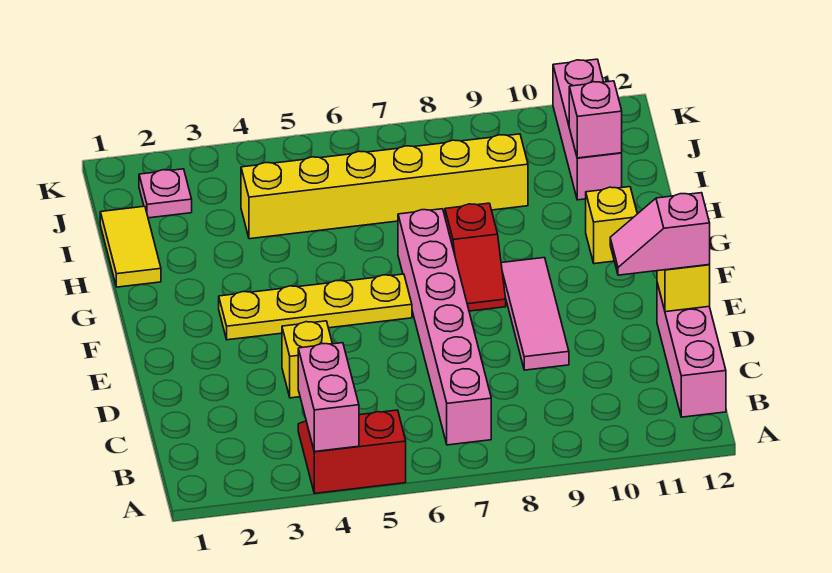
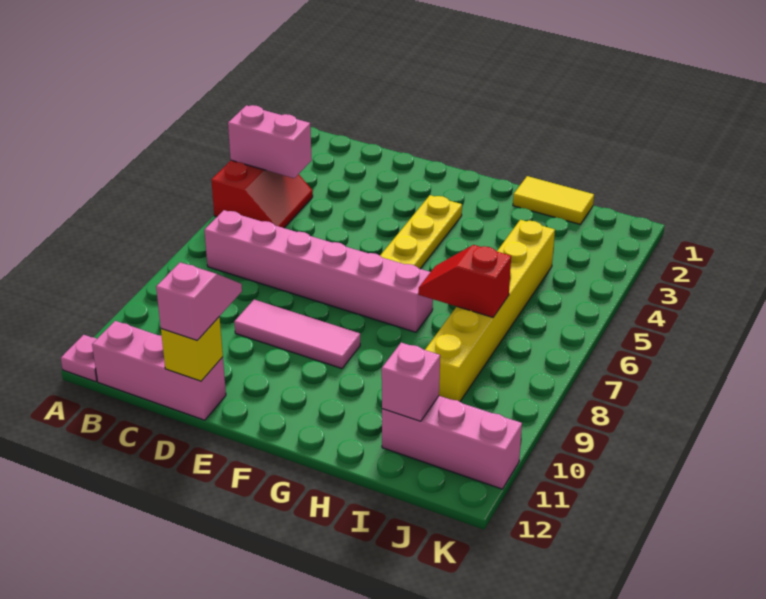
yellow 1x1 brick [282,321,332,398] -> none
red 1x2 slope [445,203,506,311] -> red 1x2 slope moved to [419,245,511,317]
yellow 1x1 brick [586,187,637,264] -> none
pink 1x1 plate [139,169,192,218] -> pink 1x1 plate moved to [61,335,97,382]

